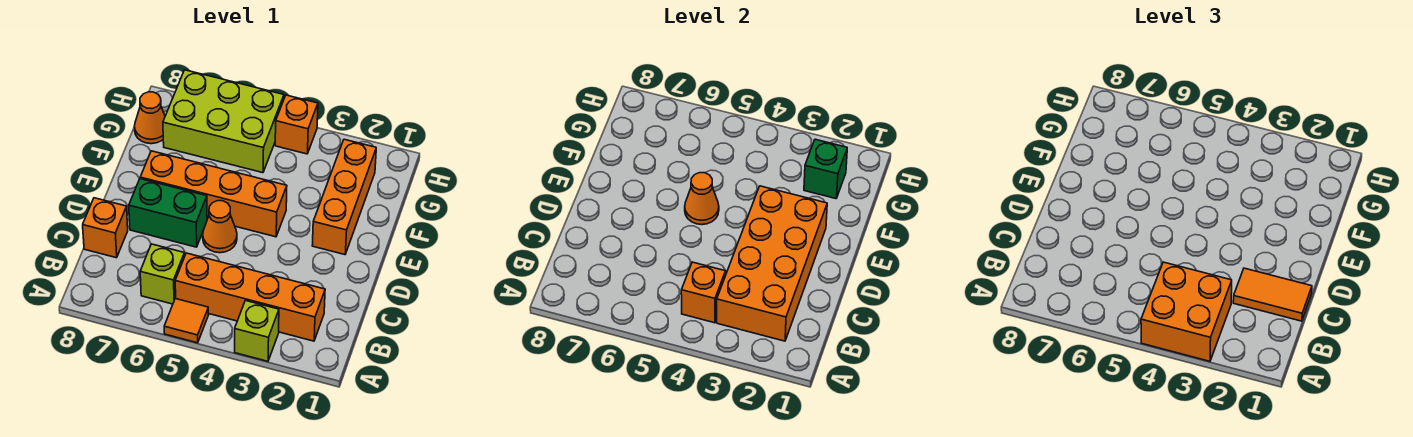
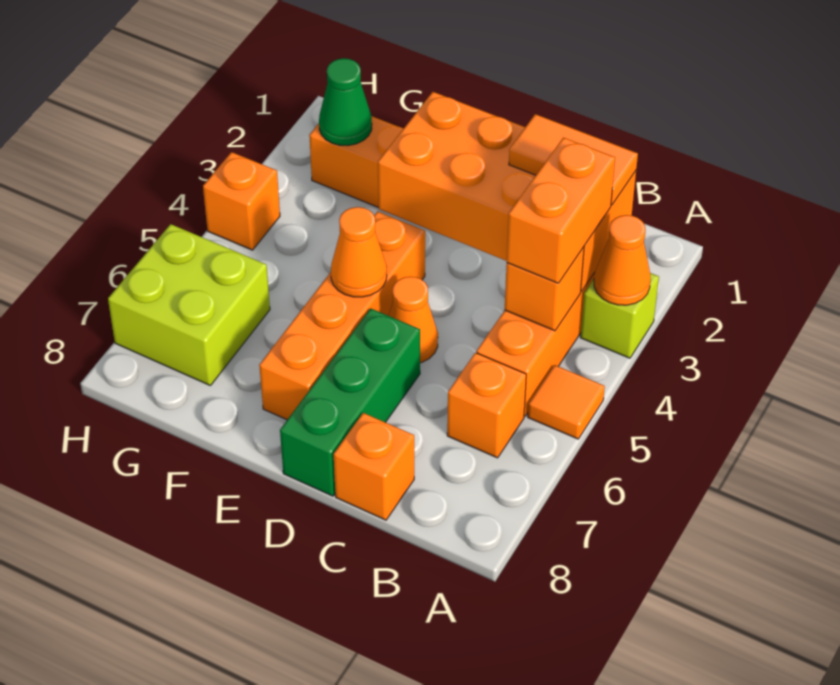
orange 2x2 brick [1141,262,1232,361] -> orange 1x2 brick [507,138,615,283]
lime 1x1 brick [140,244,185,304] -> orange 1x1 brick [447,353,526,458]
orange 1x2 tile [1233,268,1312,321] -> orange 1x2 tile turned to [509,114,638,205]
green 1x2 brick [129,179,207,247] -> green 1x3 brick [280,308,420,496]
green 1x1 brick [804,139,847,199] -> green 1x1 cone [319,58,372,145]
lime 2x3 brick [163,70,284,173] -> lime 2x2 brick [108,224,270,385]
orange 1x1 cone [134,92,165,144] -> orange 1x1 cone moved to [594,215,651,305]

